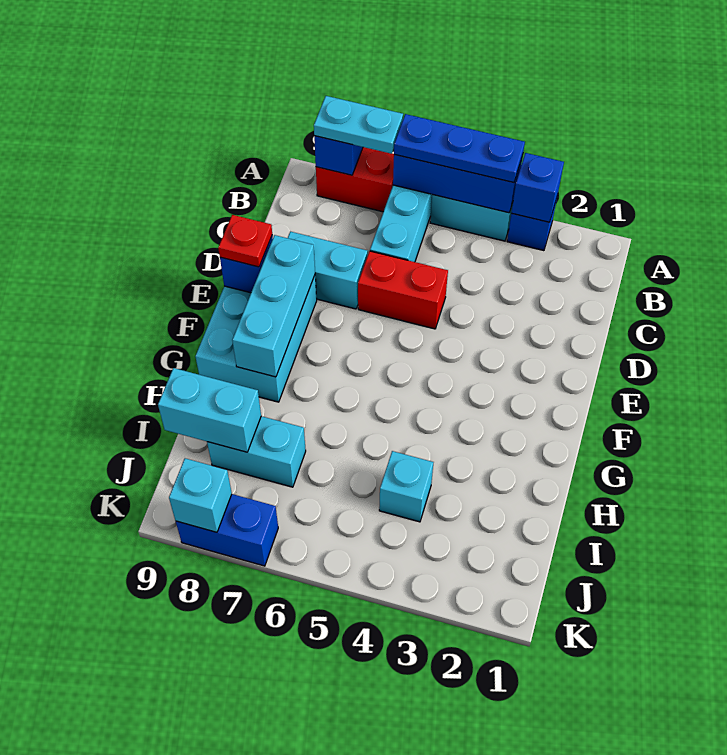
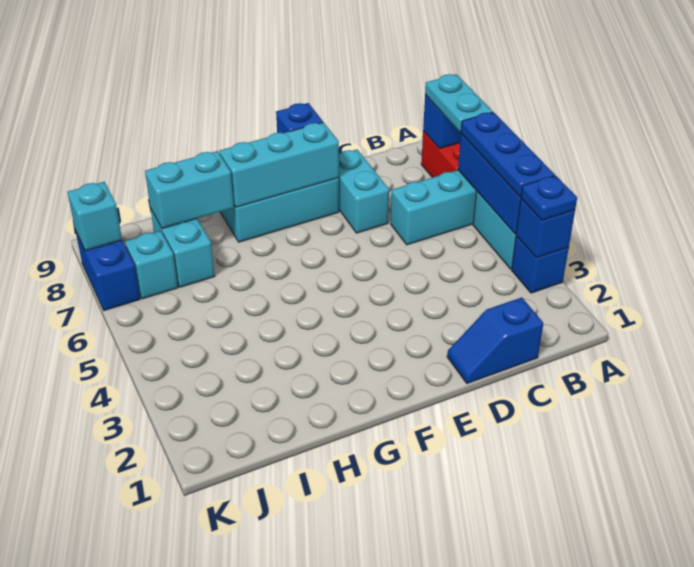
none -> blue 1x1 plate [521,175,577,220]
none -> blue 1x2 slope [447,297,543,383]
red 1x2 brick [358,251,448,329] -> none
red 1x1 plate [218,215,272,267] -> none
cyan 1x1 brick [379,451,433,522] -> cyan 1x1 brick moved to [125,231,178,299]
cyan 1x2 brick [158,368,261,452] -> cyan 1x2 brick turned to [145,151,234,229]

